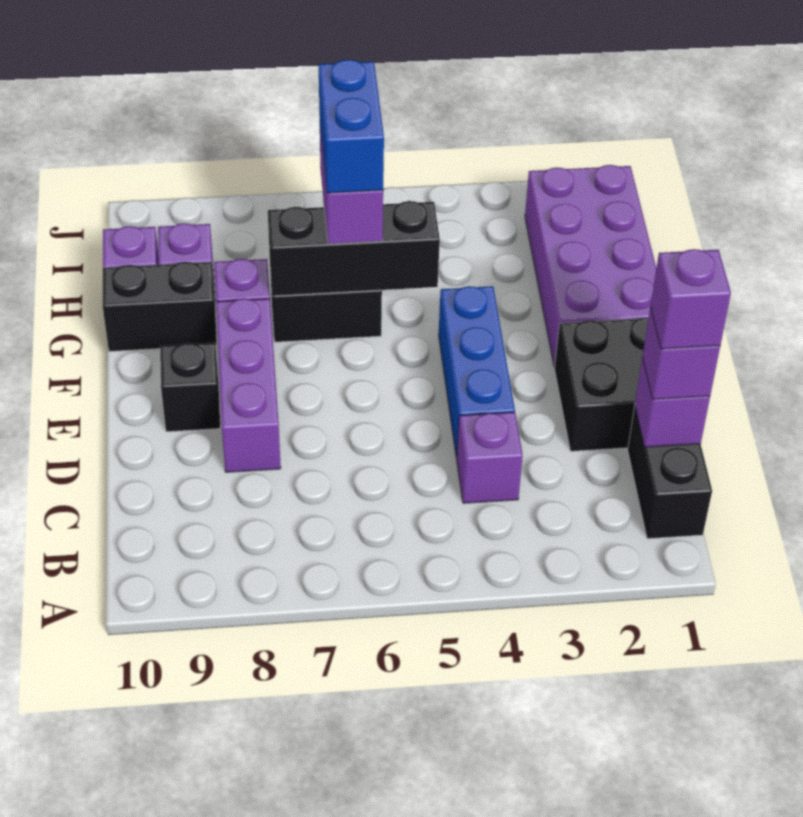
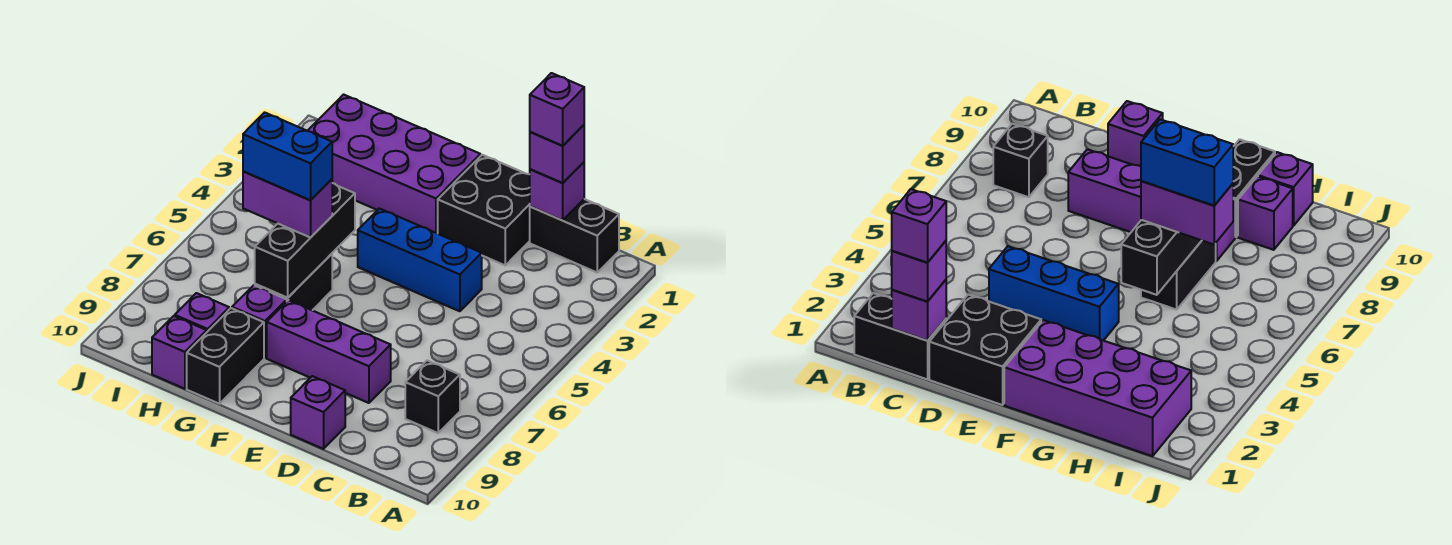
purple 1x1 brick [457,412,523,503] -> purple 1x1 brick moved to [291,376,345,449]
black 1x1 brick [160,343,220,432] -> black 1x1 brick moved to [405,360,460,433]

